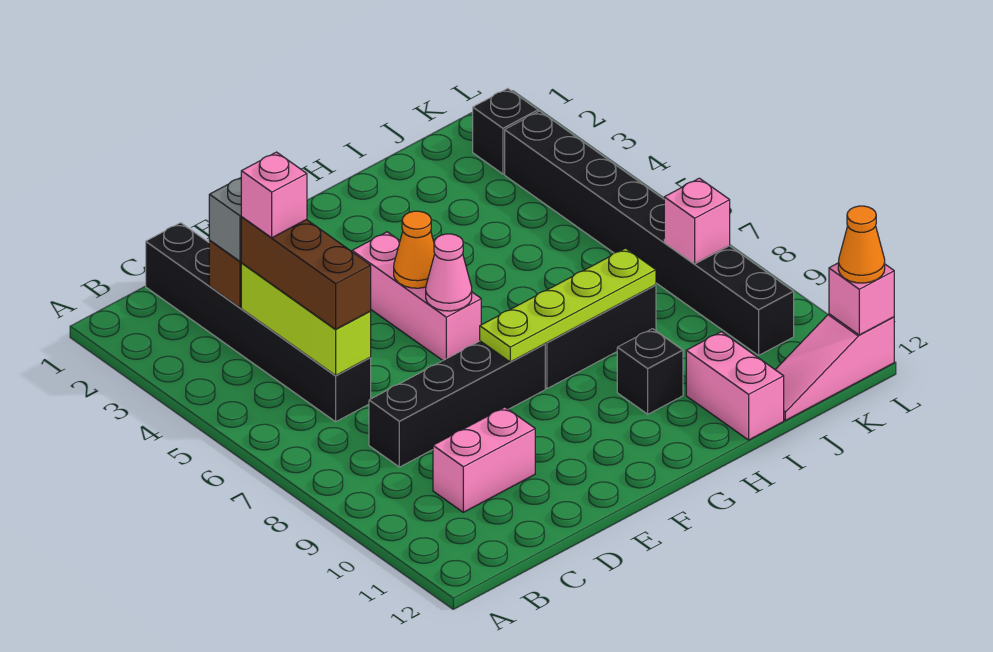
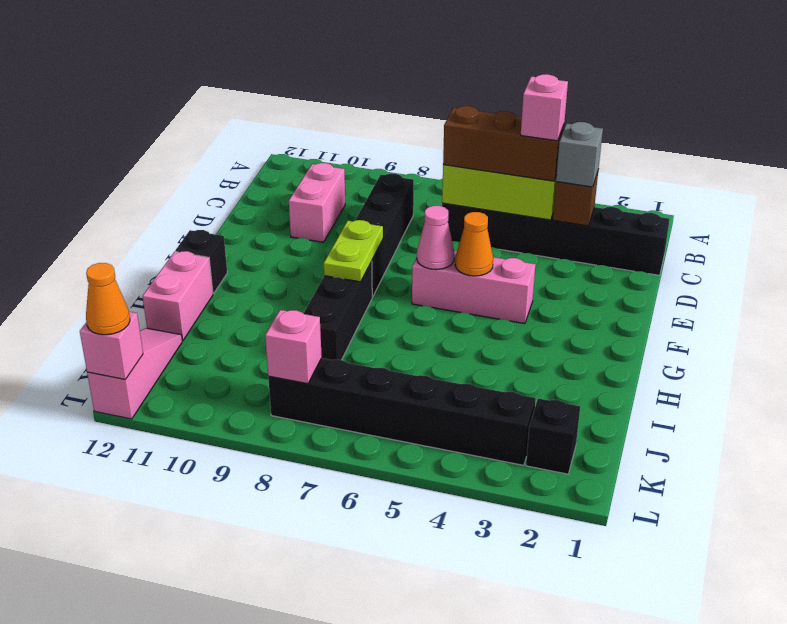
lime 1x4 plate [480,248,656,362] -> lime 1x2 plate [324,220,383,282]
black 1x1 brick [617,329,683,414] -> black 1x1 brick moved to [175,230,227,294]
pink 1x2 brick [686,332,784,440] -> pink 1x2 brick turned to [142,251,213,340]
black 1x8 brick [505,111,794,355] -> black 1x6 brick [268,358,536,465]

